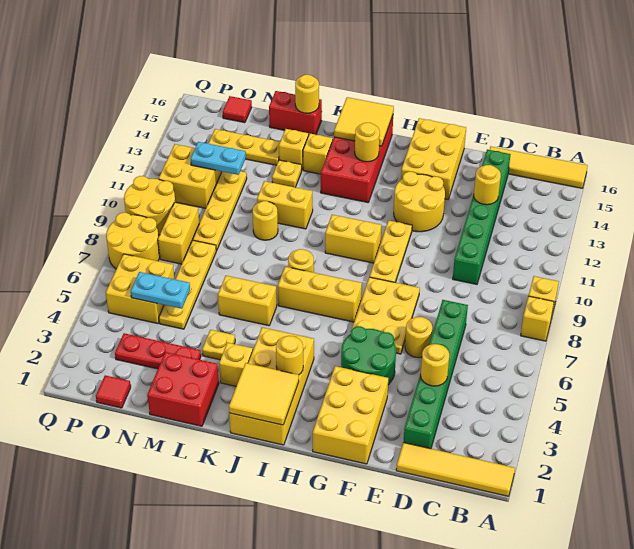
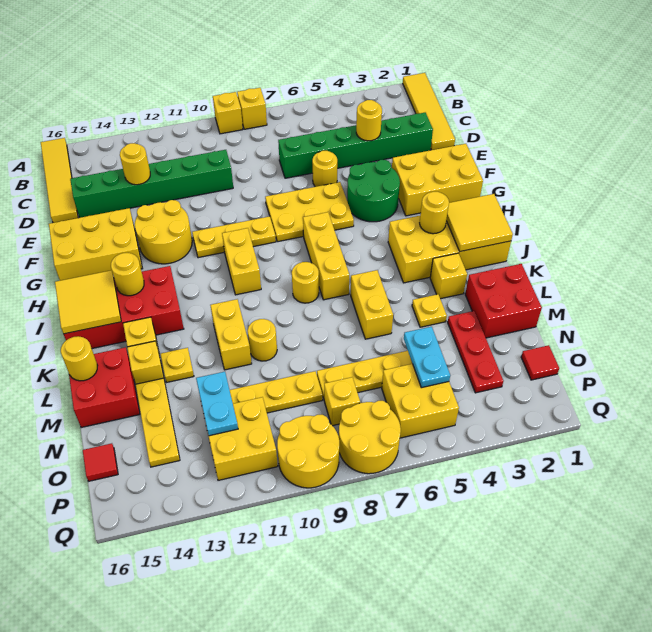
red 1x2 brick [269,91,322,135] -> red 2x2 brick [69,347,140,428]
yellow 1x2 brick [158,202,199,264] -> yellow 1x1 brick [324,377,360,426]

